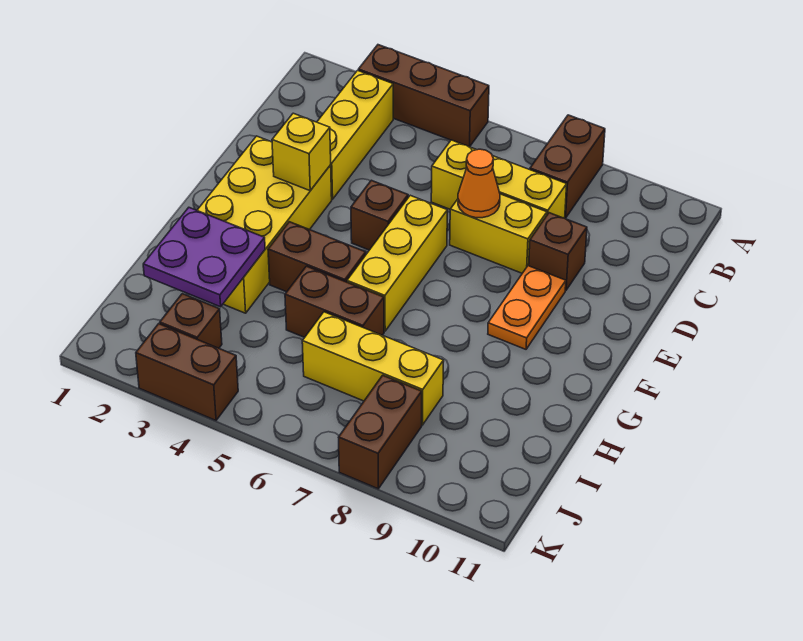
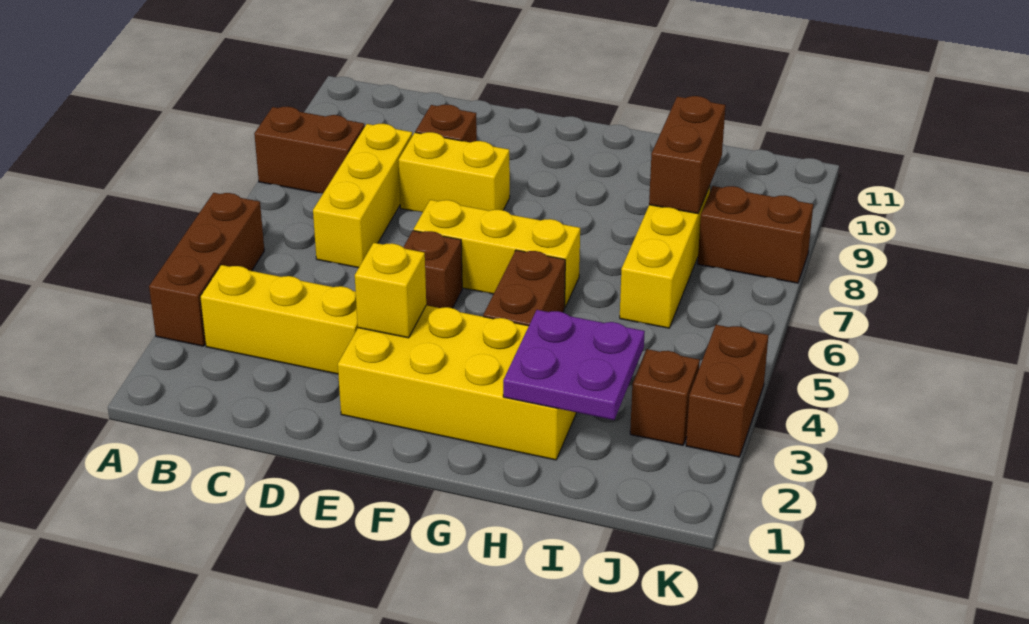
yellow 1x2 brick [450,194,547,273] -> yellow 1x2 brick turned to [399,132,510,212]
orange 1x1 cone [458,149,500,218] -> none
orange 1x2 plate [488,266,566,349] -> none
brown 1x2 brick [285,266,384,337] -> brown 1x2 brick moved to [649,96,725,214]

